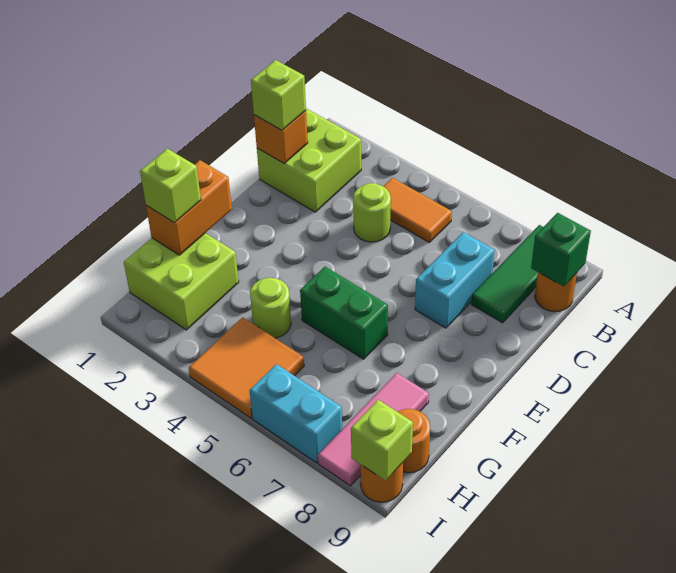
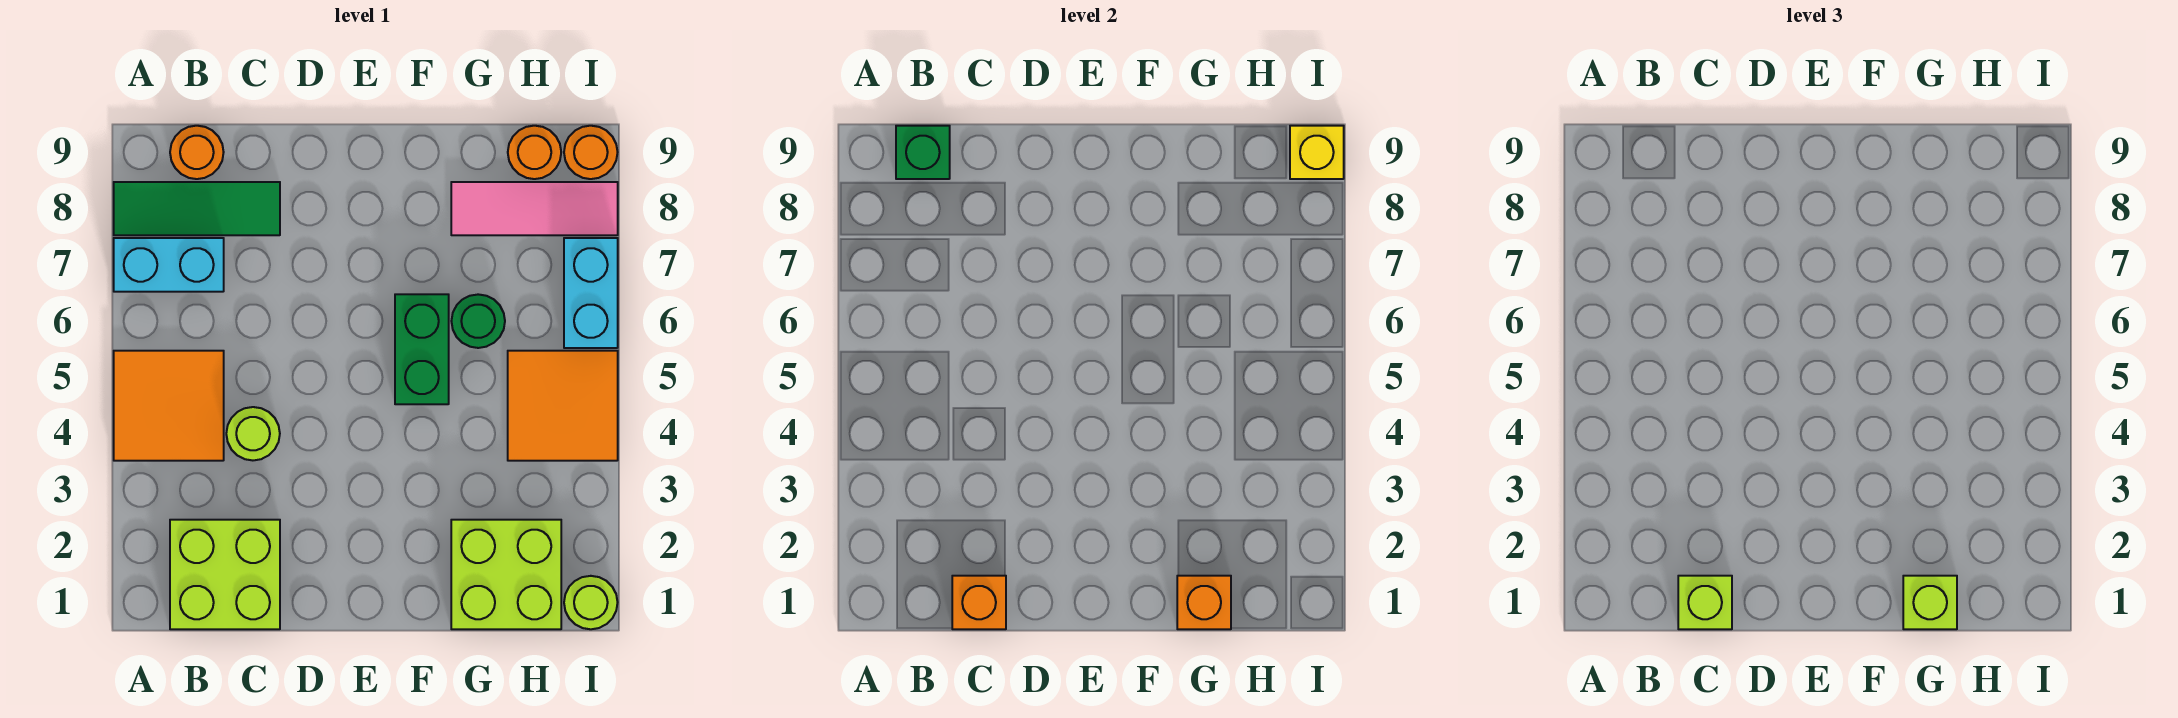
orange 1x2 tile [383,178,452,242] -> orange 2x2 tile [114,351,224,461]
cyan 1x2 brick [415,232,495,328] -> cyan 1x2 brick moved to [114,238,224,292]
orange 1x2 brick [146,160,232,255] -> orange 1x1 brick [1177,576,1231,629]
lime 1x1 round brick [250,278,291,338] -> lime 1x1 round brick moved to [564,576,618,629]
none -> green 1x1 round brick [451,294,505,348]
lime 1x1 brick [351,400,413,481] -> yellow 1x1 brick [1290,126,1344,179]

